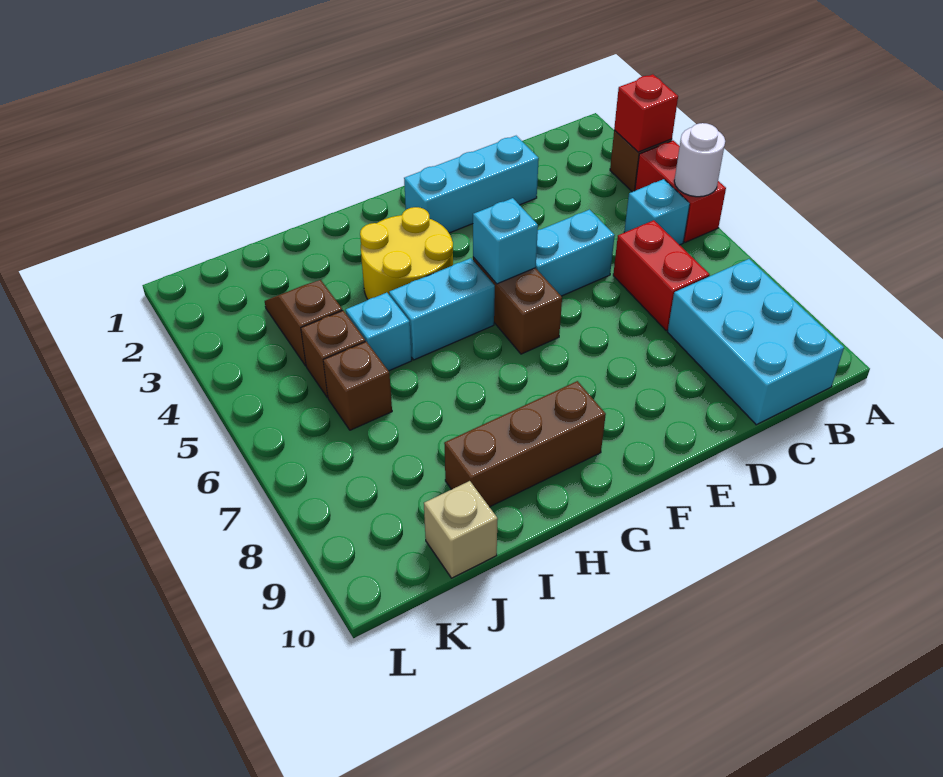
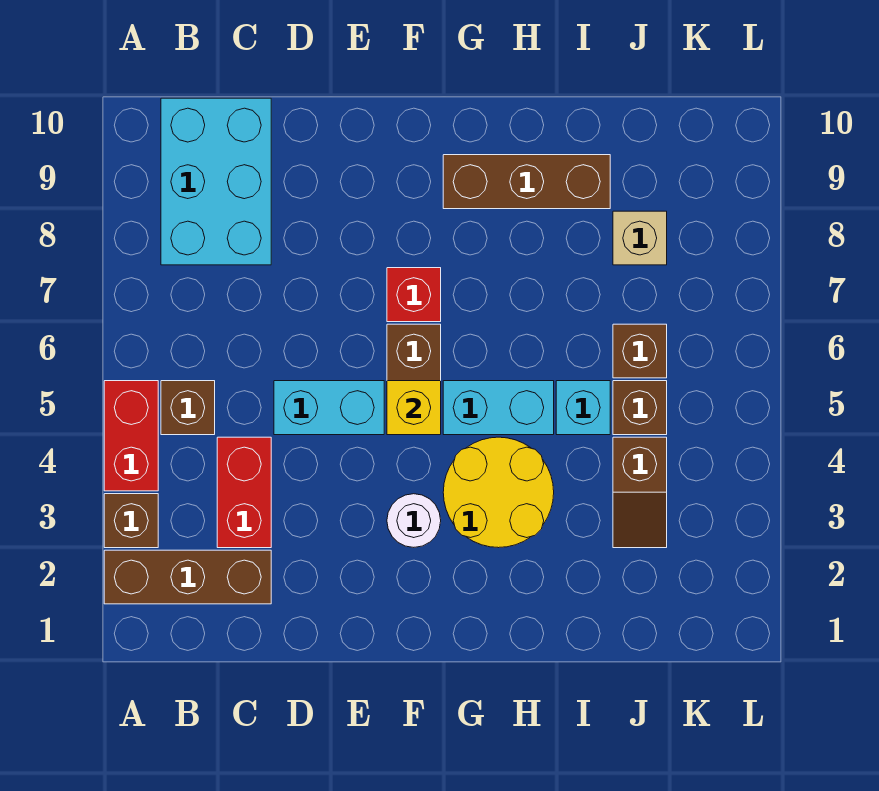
none -> brown 1x3 brick [104,550,271,604]
red 1x1 brick [614,74,678,152] -> red 1x1 brick moved to [387,268,441,322]
white 1x1 round brick [674,123,725,197] -> white 1x1 round brick moved to [387,494,441,547]
cyan 1x1 brick [624,179,690,245] -> brown 1x1 brick [161,381,215,435]
red 1x2 brick [613,220,710,331] -> red 1x2 brick moved to [217,437,271,548]
cyan 1x3 brick [404,136,539,233] -> none
cyan 1x1 brick [473,198,538,284] -> yellow 1x1 brick [387,381,441,435]
tan 1x1 brick [424,481,498,578] -> tan 1x1 brick moved to [613,211,667,265]

